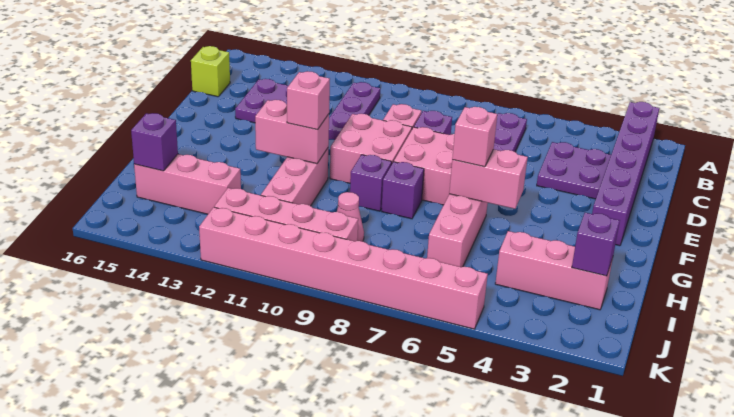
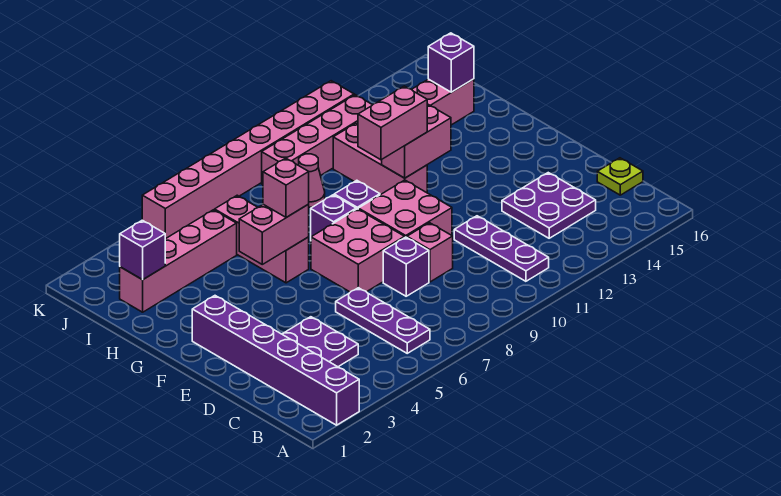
lime 1x1 brick [191,46,230,97] -> lime 1x1 plate [597,158,643,195]
pink 1x1 brick [287,71,330,130] -> pink 1x2 brick [358,86,427,160]
pink 1x3 brick [495,231,613,310] -> pink 1x4 brick [120,210,237,312]

